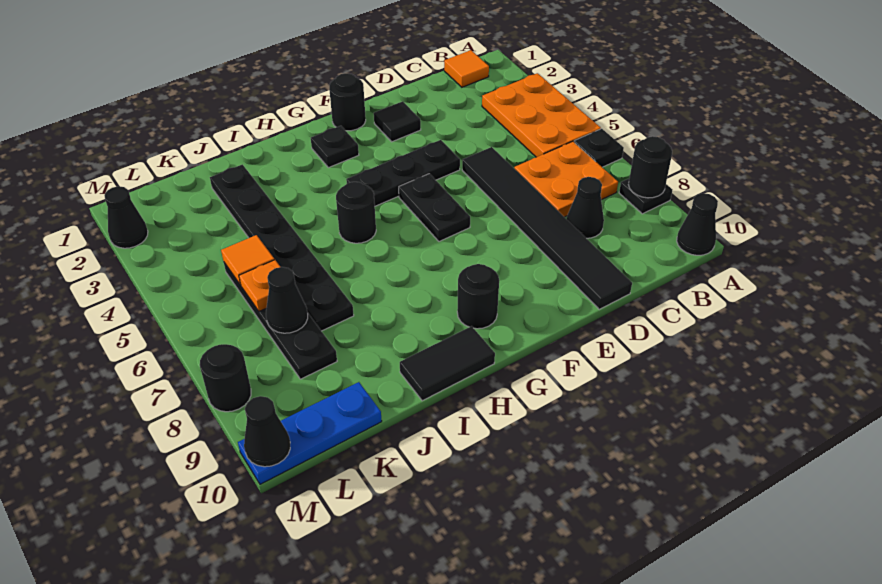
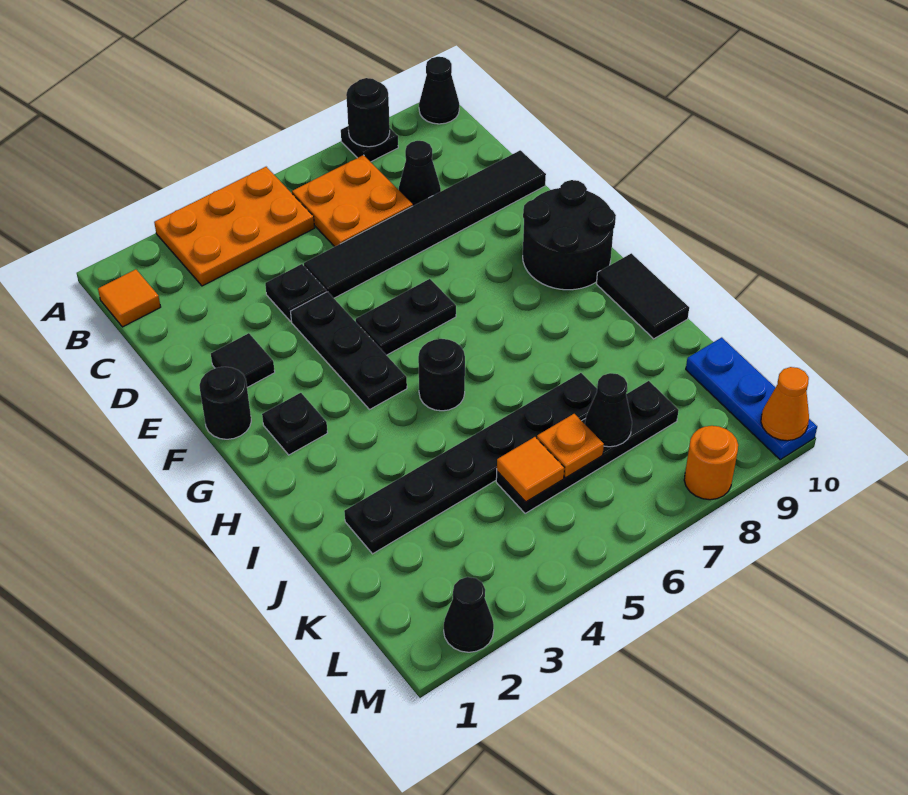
black 1x1 plate [574,129,624,167] -> black 1x1 plate moved to [265,264,326,321]
black 1x1 round brick [457,264,499,329] -> black 2x2 round brick [523,180,616,290]
black 1x1 round brick [200,344,251,412] -> orange 1x1 round brick [684,426,738,500]
black 1x1 cone [244,396,290,467] -> orange 1x1 cone [761,367,809,441]

